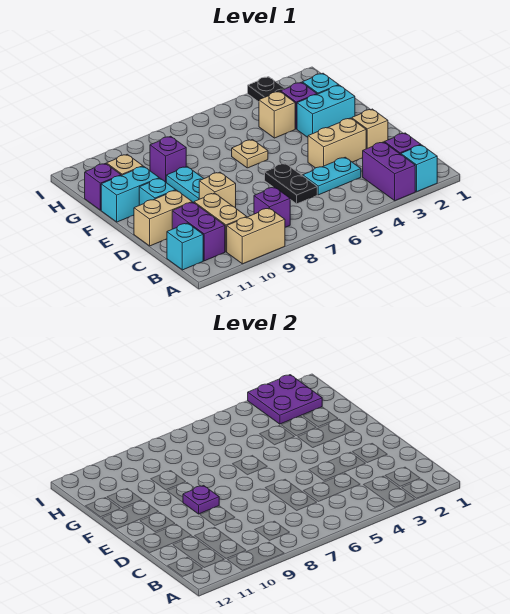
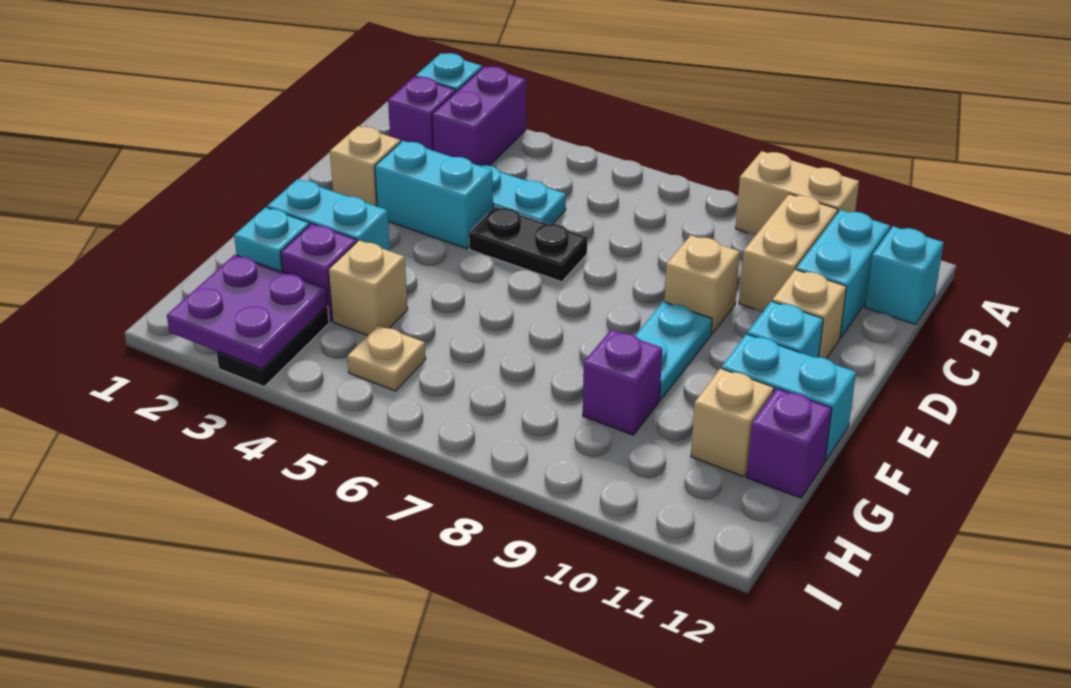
purple 1x1 brick [254,187,290,227] -> none
purple 1x2 brick [172,202,225,261] -> cyan 1x2 brick [796,210,890,338]
black 1x2 plate [265,163,317,204] -> black 1x2 plate turned to [469,206,587,282]
tan 1x2 brick [308,118,366,168] -> cyan 1x2 brick [375,141,493,249]
tan 1x2 brick [134,190,192,246] -> tan 1x1 brick [772,270,846,359]
purple 1x1 plate [183,486,219,514] -> none
tan 1x1 plate [232,140,268,168] -> tan 1x1 plate moved to [347,325,426,391]

